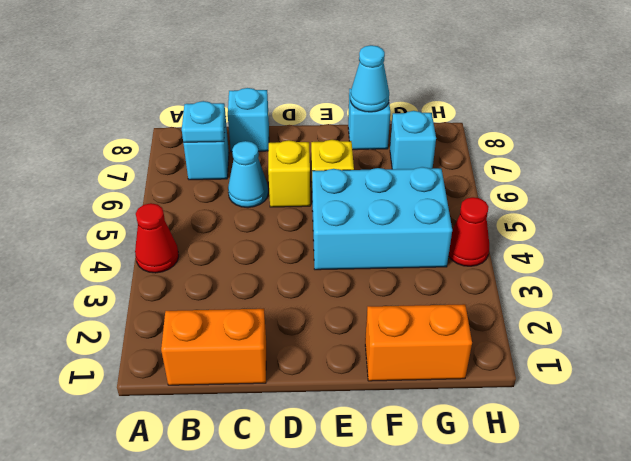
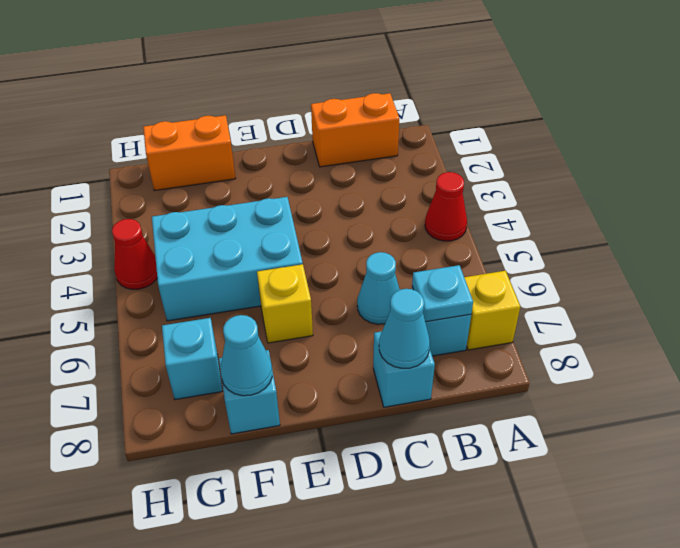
none -> cyan 1x1 cone [379,289,430,368]
yellow 1x1 brick [268,140,310,207] -> yellow 1x1 brick moved to [464,271,520,350]

